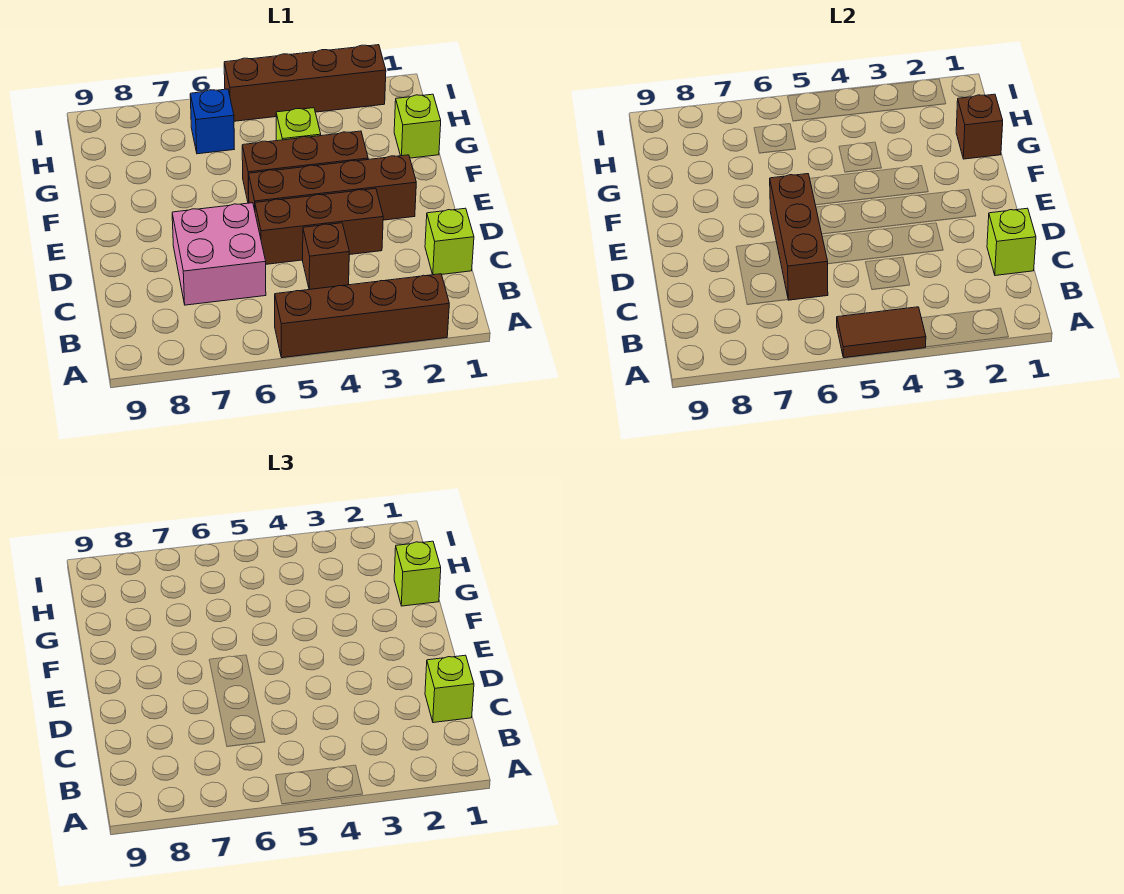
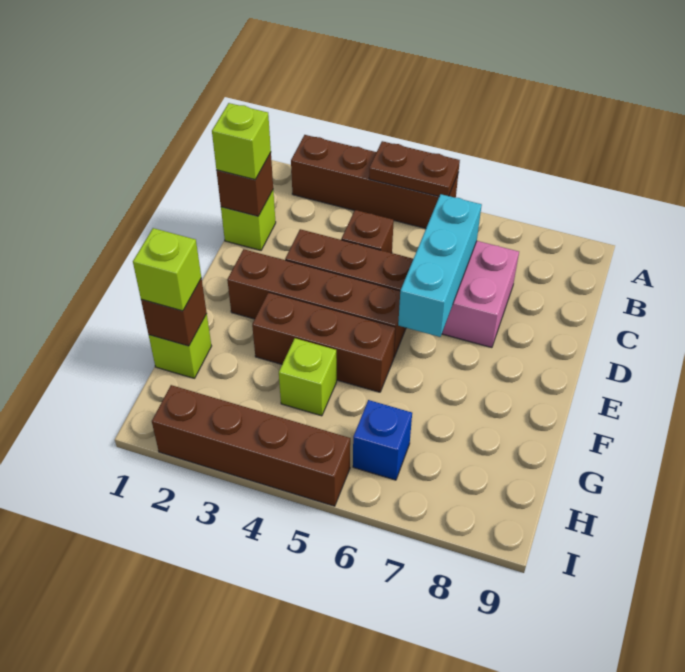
brown 1x2 tile [837,307,926,358] -> brown 1x2 plate [369,141,460,196]
lime 1x1 brick [987,208,1036,276] -> brown 1x1 brick [216,153,273,216]
brown 1x3 brick [770,174,828,300] -> cyan 1x3 brick [398,194,482,337]

